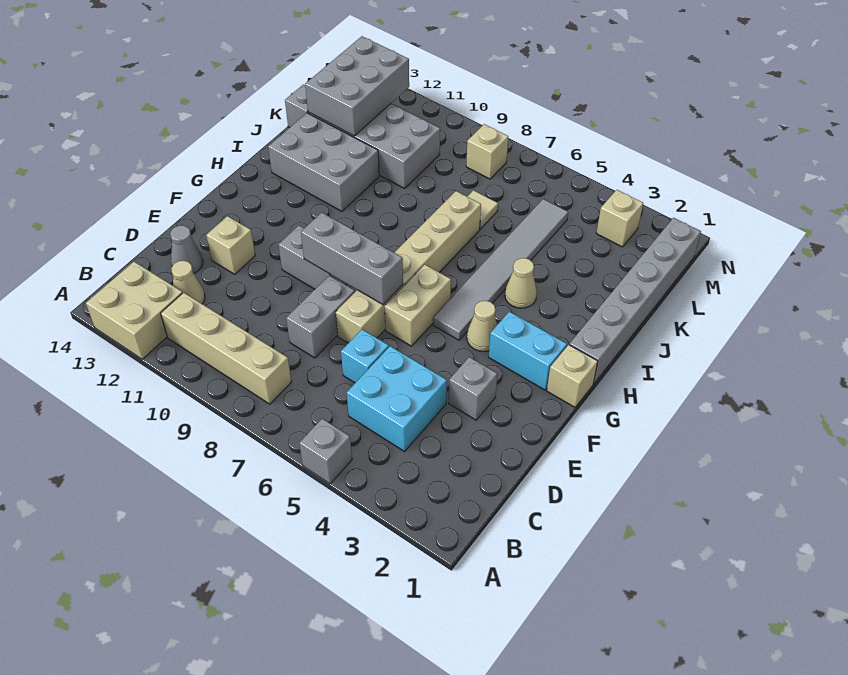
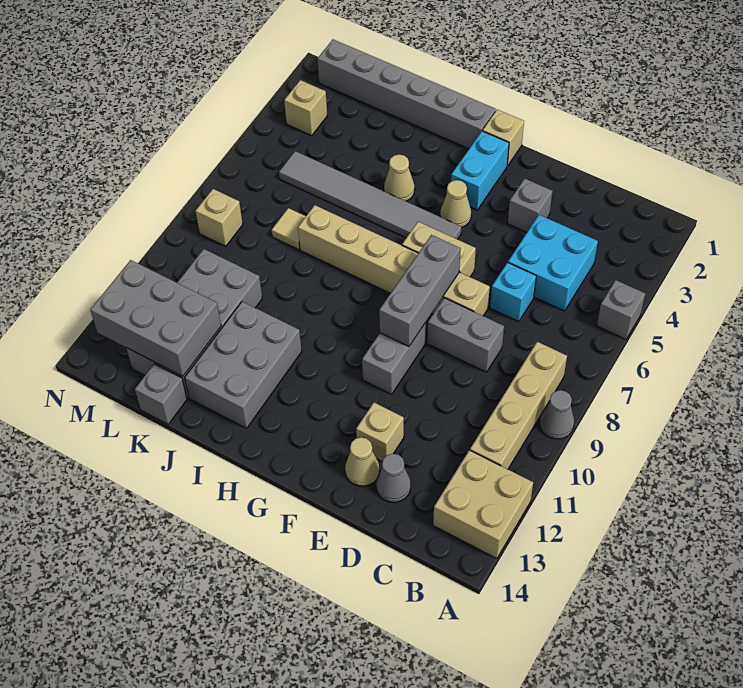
none -> grey 1x1 cone [540,390,574,439]
tan 1x1 cone [172,261,205,304] -> tan 1x1 cone moved to [345,437,379,486]

